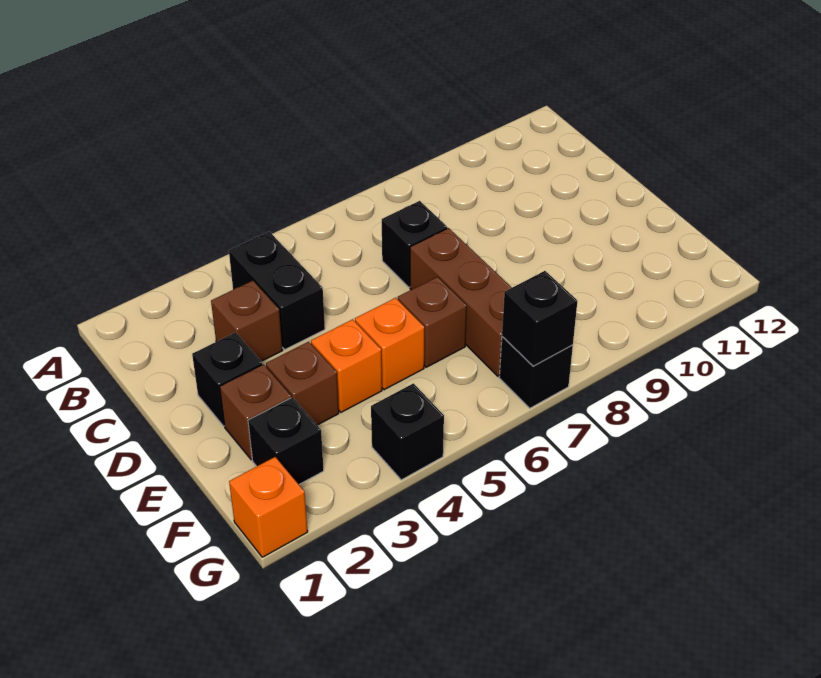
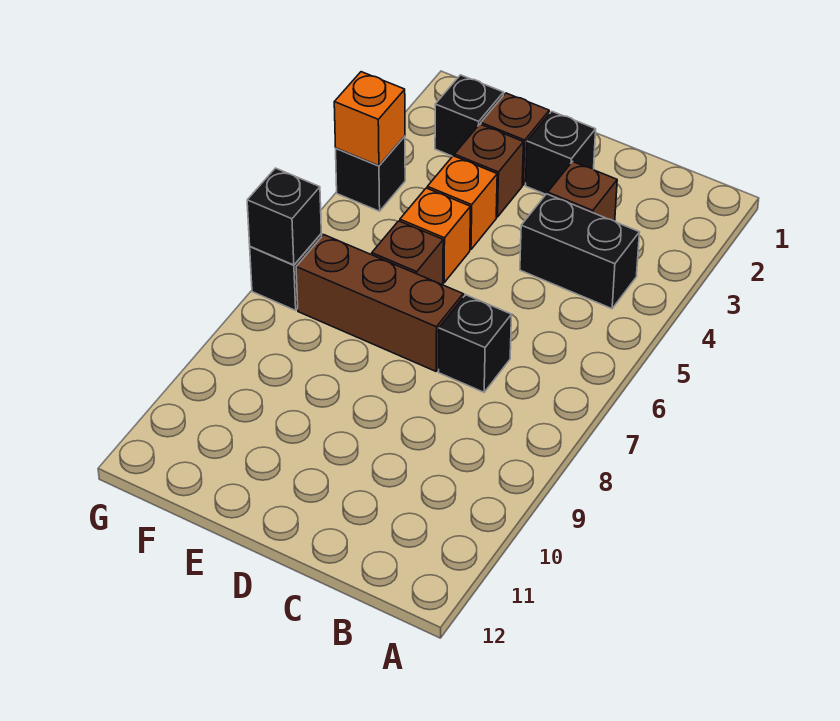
orange 1x1 brick [229,457,308,557] -> orange 1x1 brick moved to [334,72,405,166]

